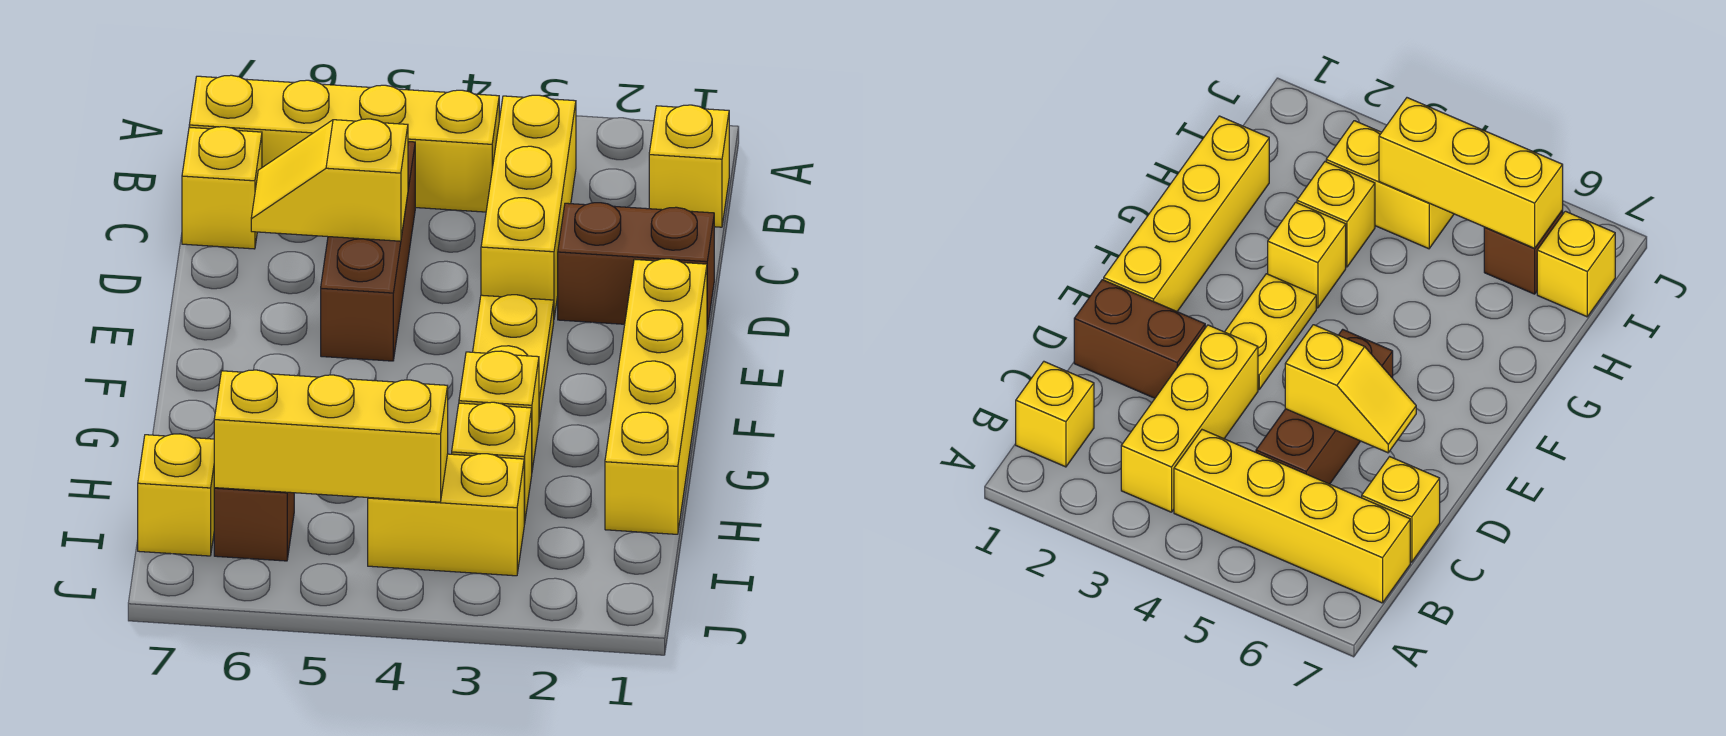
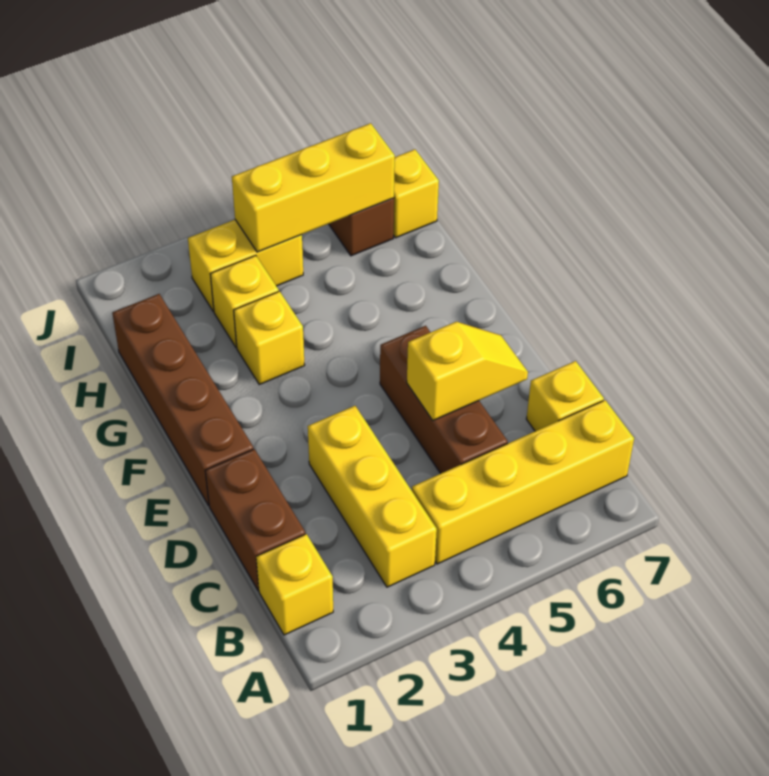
brown 1x2 brick [558,203,714,329] -> brown 1x2 brick turned to [205,449,305,591]
yellow 1x4 brick [605,259,707,534] -> brown 1x4 brick [112,294,253,506]
yellow 1x2 plate [473,295,554,421] -> none

